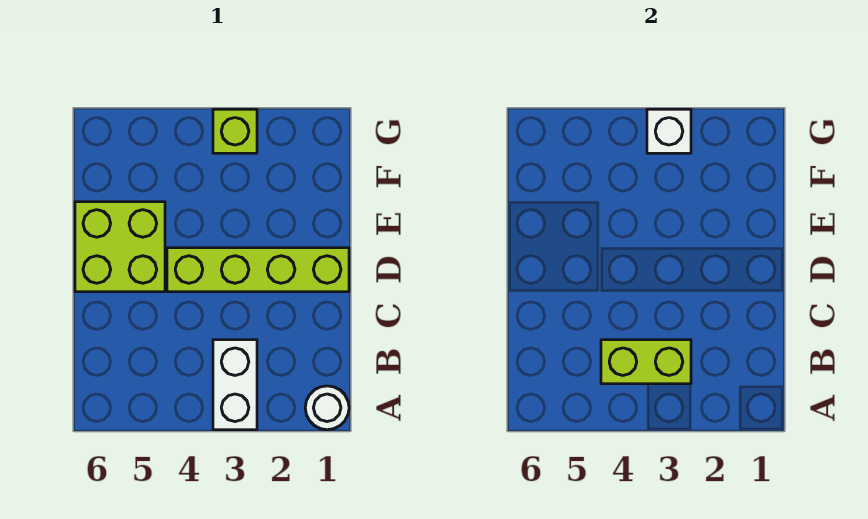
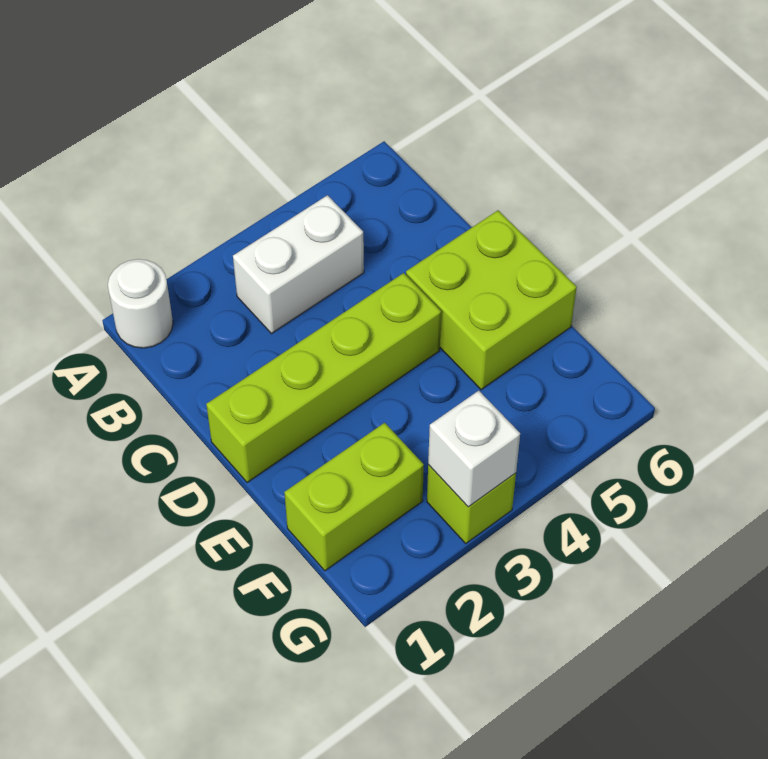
white 1x2 brick [213,340,257,430] -> white 1x2 brick turned to [233,195,364,334]
lime 1x2 brick [601,340,691,384] -> lime 1x2 brick moved to [284,423,424,571]

